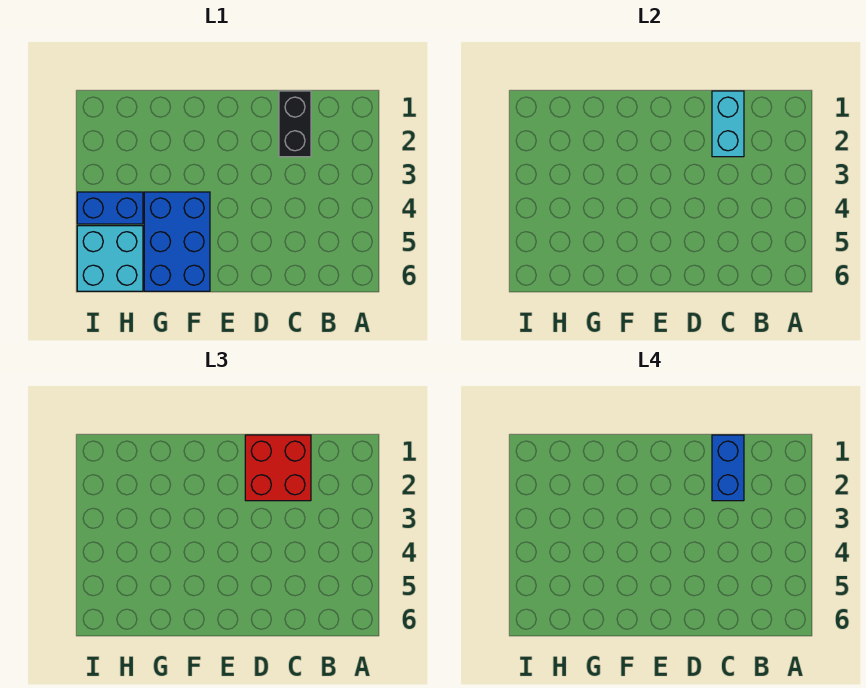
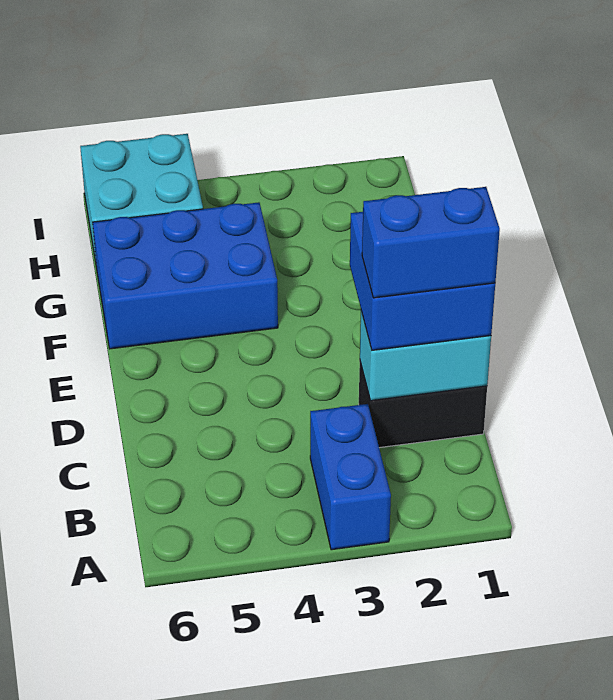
red 2x2 brick [245,435,311,501] -> blue 2x2 brick [350,212,495,350]
blue 1x2 brick [77,192,143,224] -> blue 1x2 brick moved to [310,404,391,550]

